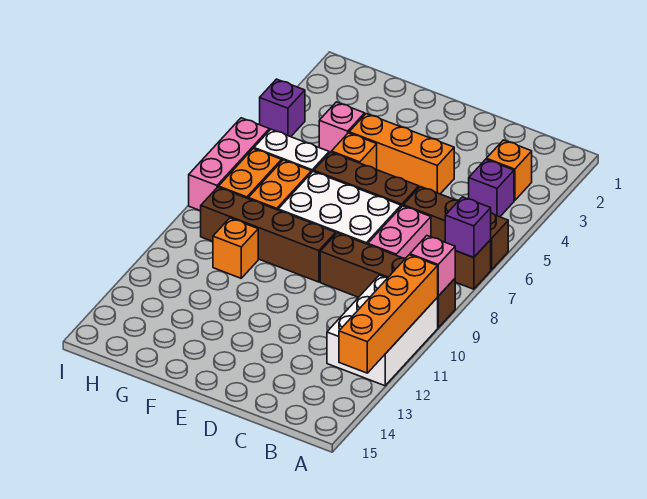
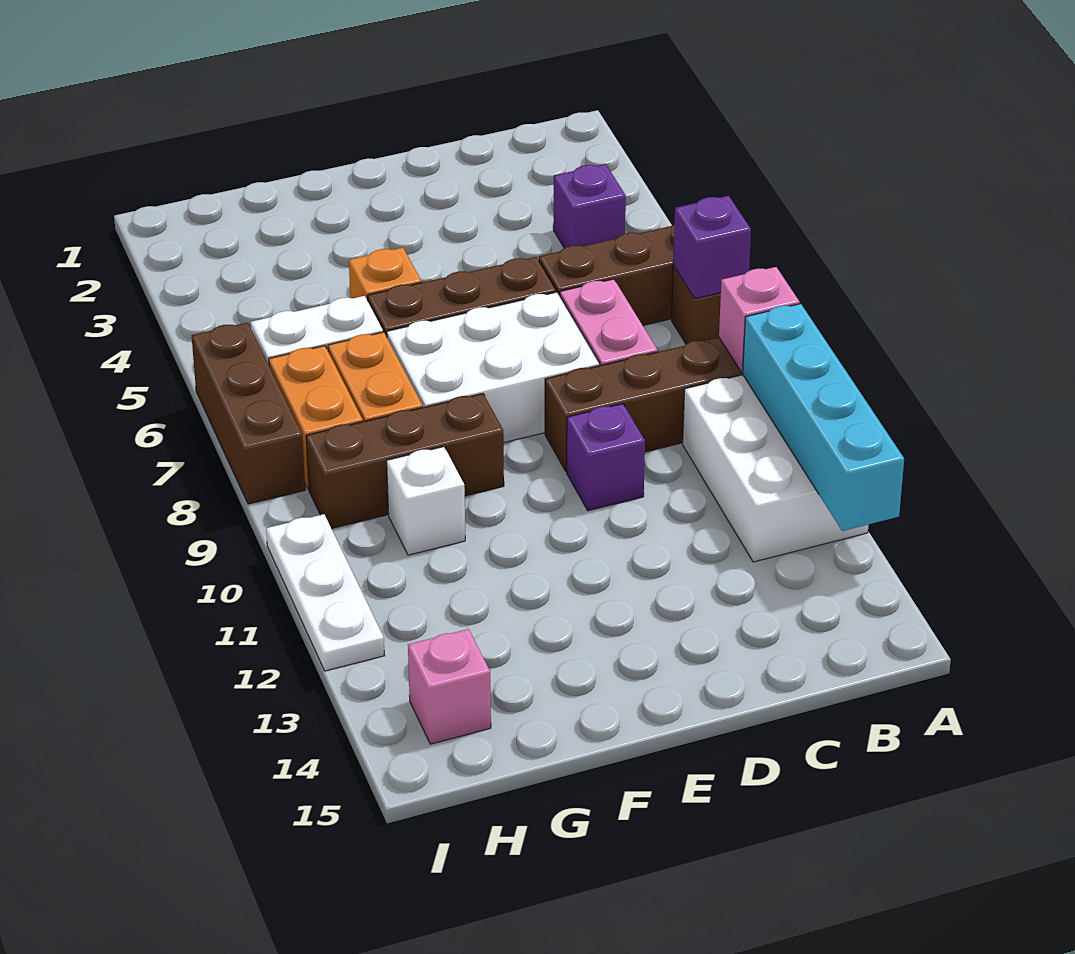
orange 1x4 brick [339,255,438,373] -> cyan 1x4 brick [743,304,904,531]
orange 1x1 brick [486,140,532,201] -> none
orange 1x3 brick [349,114,454,194] -> none
brown 1x4 brick [201,187,336,282] -> brown 1x3 brick [306,394,504,528]
pink 1x1 brick [319,102,365,153] -> pink 1x1 brick moved to [408,629,491,744]
orange 1x1 brick [213,218,258,278] -> white 1x1 brick [387,447,465,555]
purple 1x1 brick [260,79,305,137] -> purple 1x1 brick moved to [567,404,645,511]
pink 1x3 brick [189,118,269,211] -> brown 1x3 brick [192,322,305,504]
none -> white 1x3 plate [266,514,385,671]

